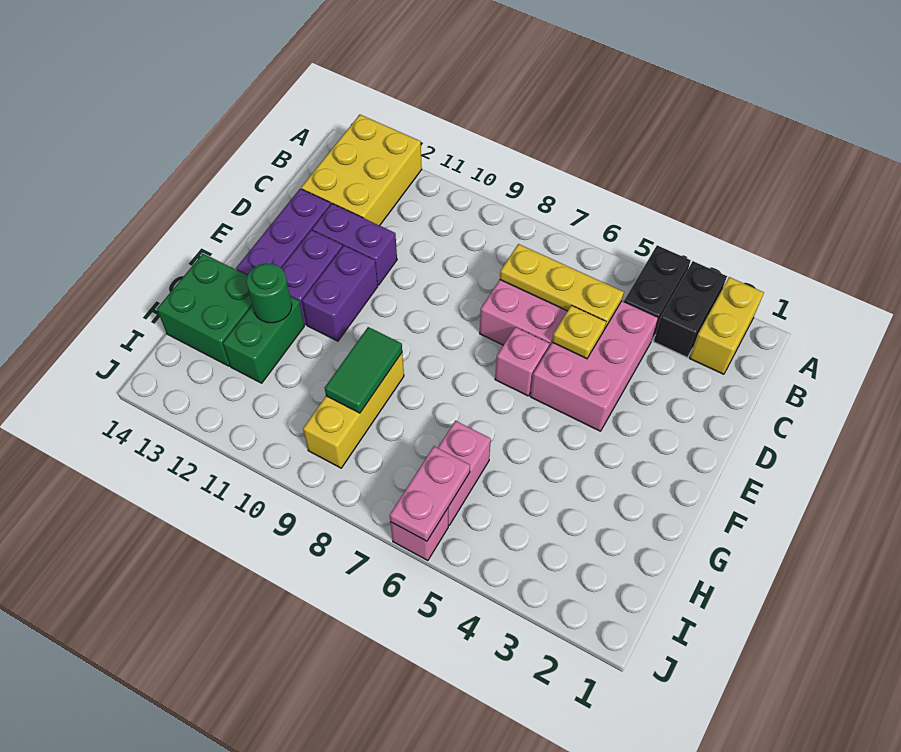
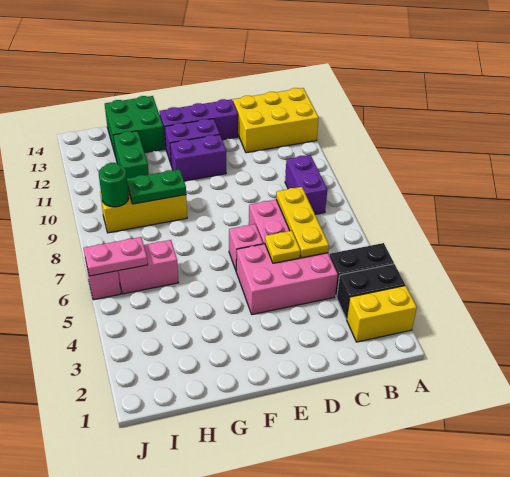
purple 1x2 brick [312,204,397,285] -> purple 1x2 brick moved to [285,155,327,214]
green 1x2 tile [325,327,402,413] -> green 1x2 plate [127,169,186,204]
green 1x2 brick [223,297,304,383] -> green 1x2 brick turned to [113,131,149,178]
green 1x1 round brick [246,263,292,323] -> green 1x1 round brick moved to [99,163,129,207]

